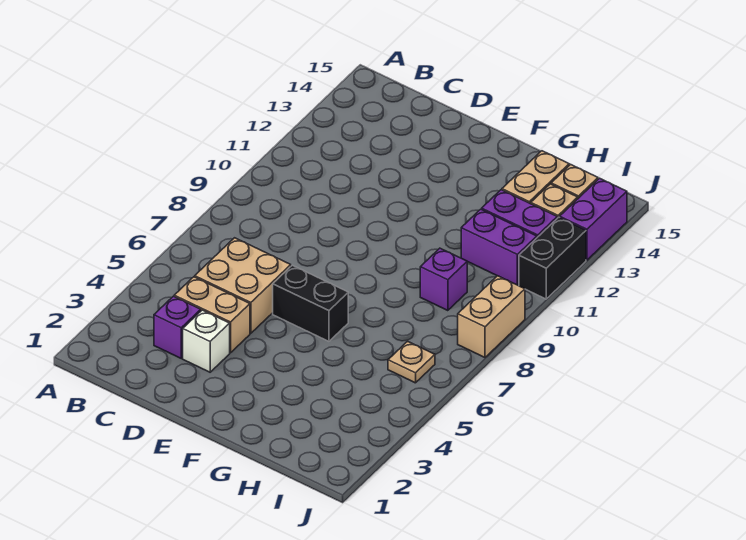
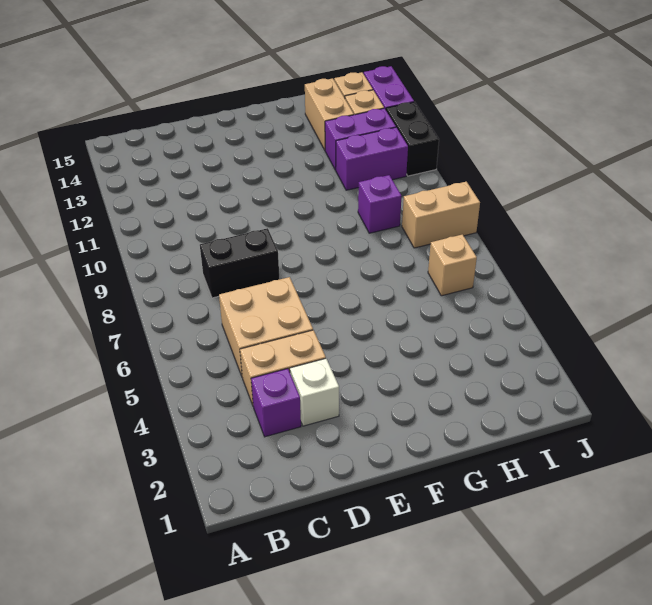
black 1x2 brick [273,265,348,341] -> black 1x2 brick moved to [200,228,279,298]
tan 1x1 plate [388,341,435,383] -> tan 1x1 brick [428,234,477,296]
tan 1x2 brick [458,276,525,357] -> tan 1x2 brick turned to [402,182,480,248]

